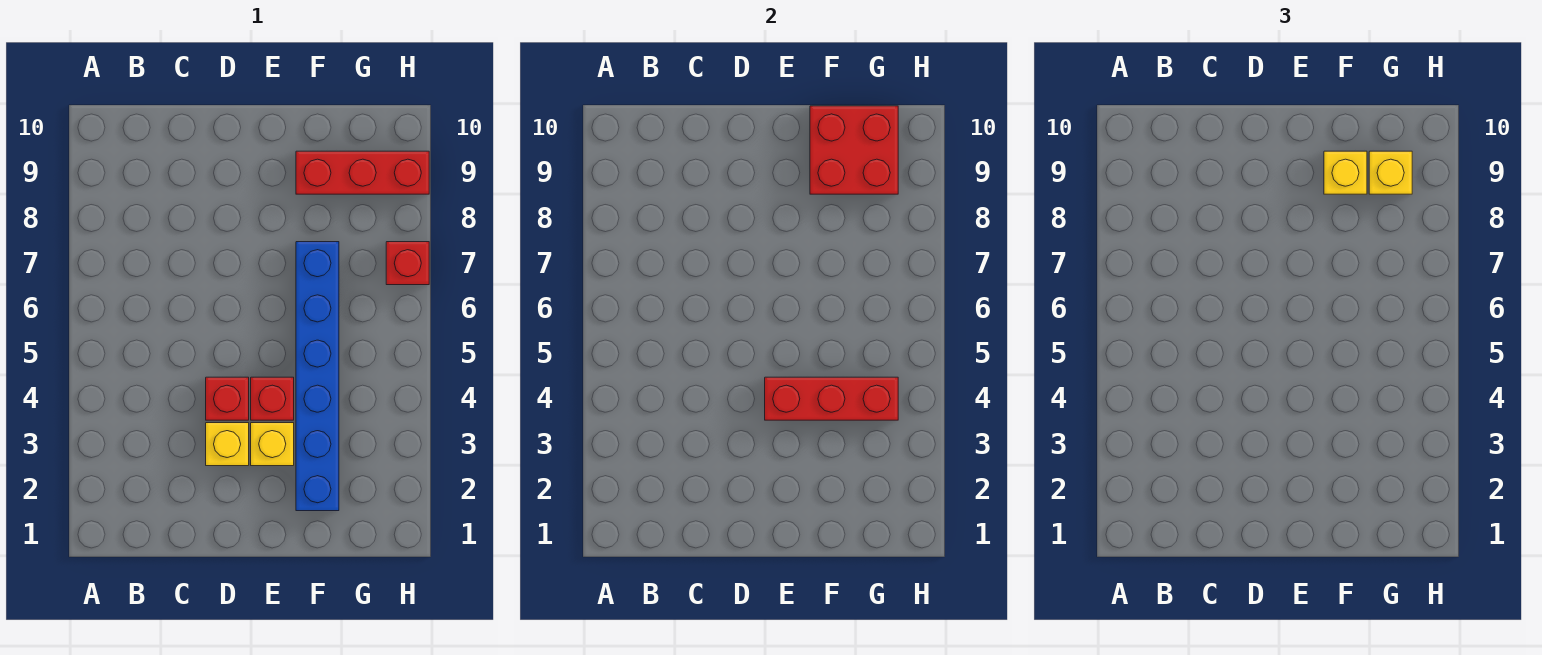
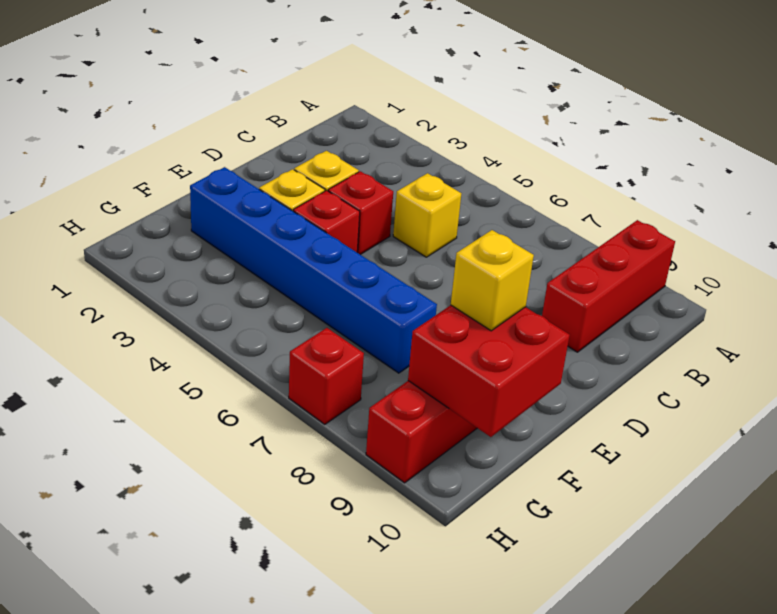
red 1x3 brick [765,377,898,420] -> red 1x3 brick moved to [542,220,675,352]
yellow 1x1 brick [1369,151,1412,194] -> yellow 1x1 brick moved to [393,173,461,257]

